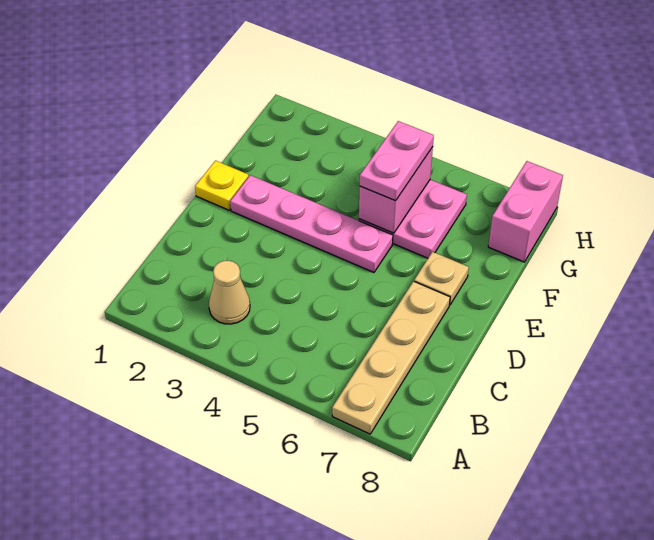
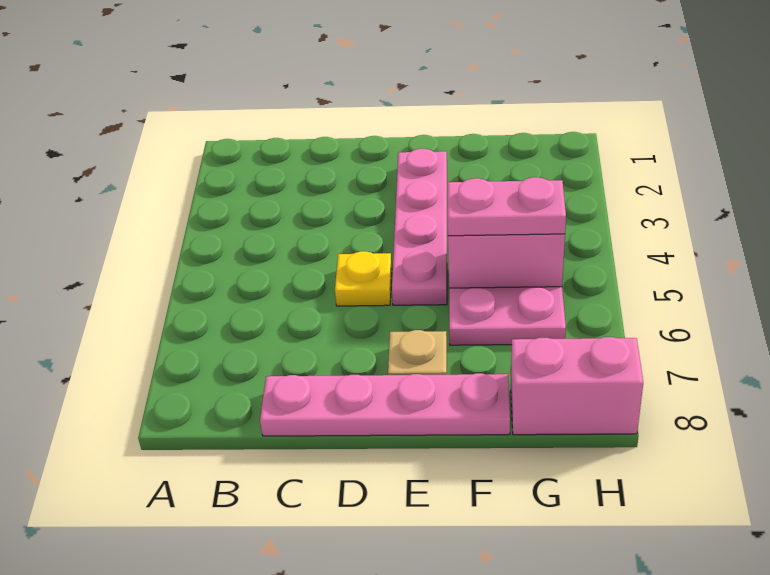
tan 1x4 plate [332,281,450,434] -> none
tan 1x1 cone [209,261,250,324] -> none
none -> pink 1x4 plate [260,373,510,436]
yellow 1x1 plate [195,161,249,210] -> yellow 1x1 plate moved to [335,251,392,306]

